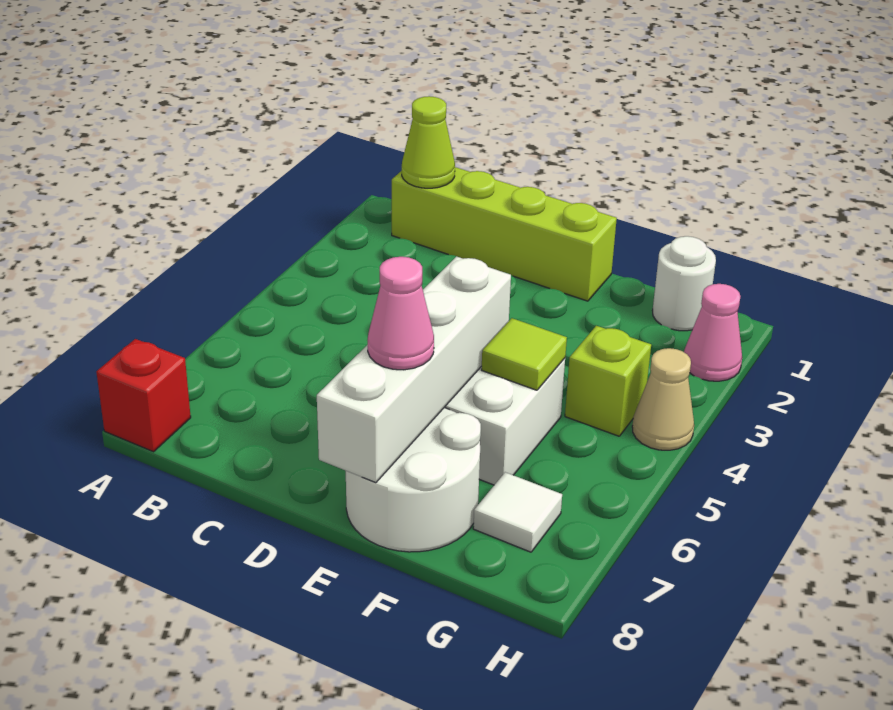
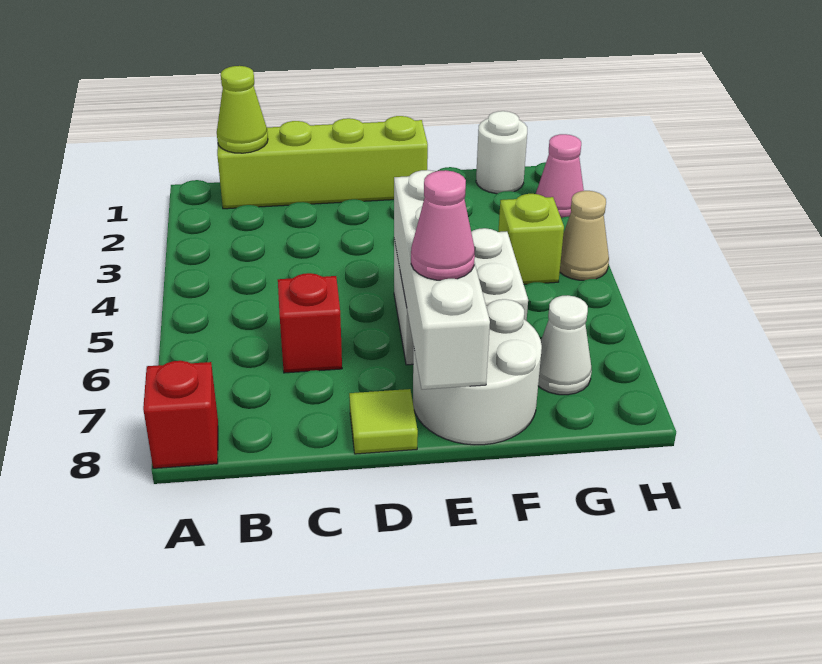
none -> red 1x1 brick [278,273,342,373]
lime 1x1 tile [482,318,567,390] -> lime 1x1 tile moved to [349,389,418,454]
white 1x1 tile [473,472,562,552] -> white 1x1 cone [538,295,592,395]

